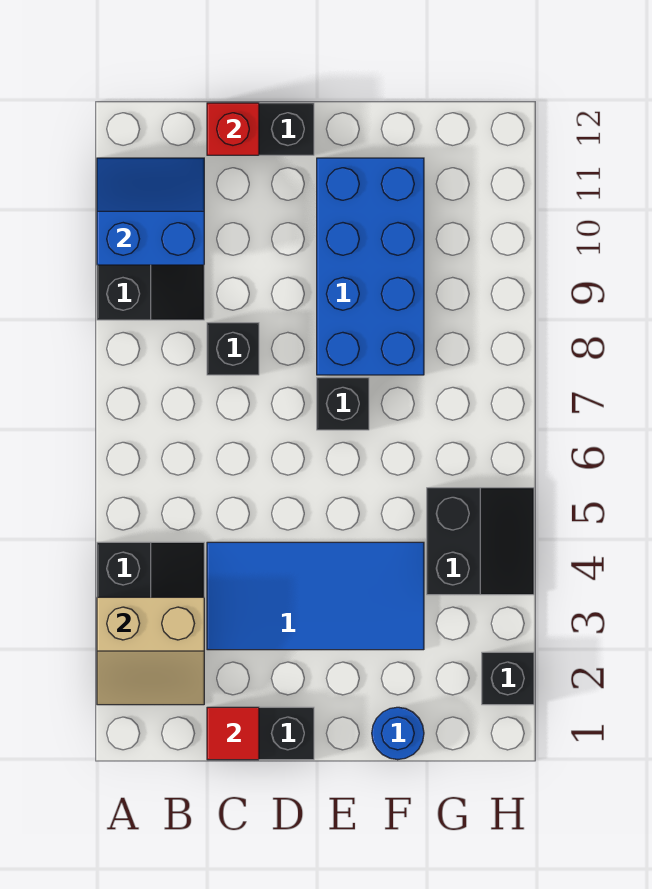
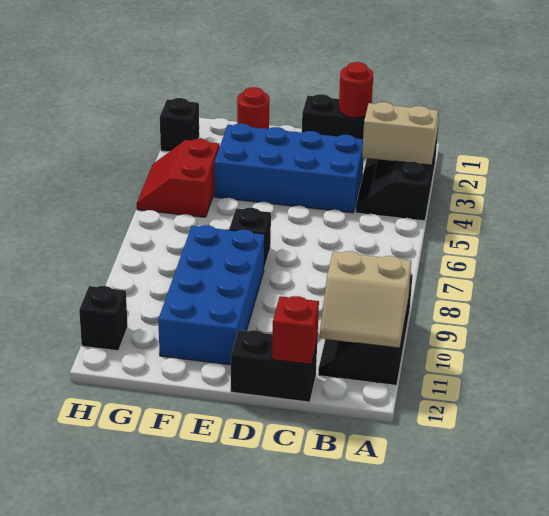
blue 2x2 slope [97,158,204,265] -> tan 2x2 slope [320,251,411,348]
red 1x1 tile [207,707,259,760] -> red 1x1 round brick [339,62,373,118]
blue 2x4 tile [207,542,424,650] -> blue 2x4 brick [214,123,364,213]
black 1x1 brick [207,323,259,375] -> black 1x1 brick moved to [79,286,128,351]
blue 1x1 round brick [372,707,424,760] -> red 1x1 round brick [237,87,270,129]
black 2x2 slope [427,488,534,595] -> red 2x2 slope [137,139,219,217]

